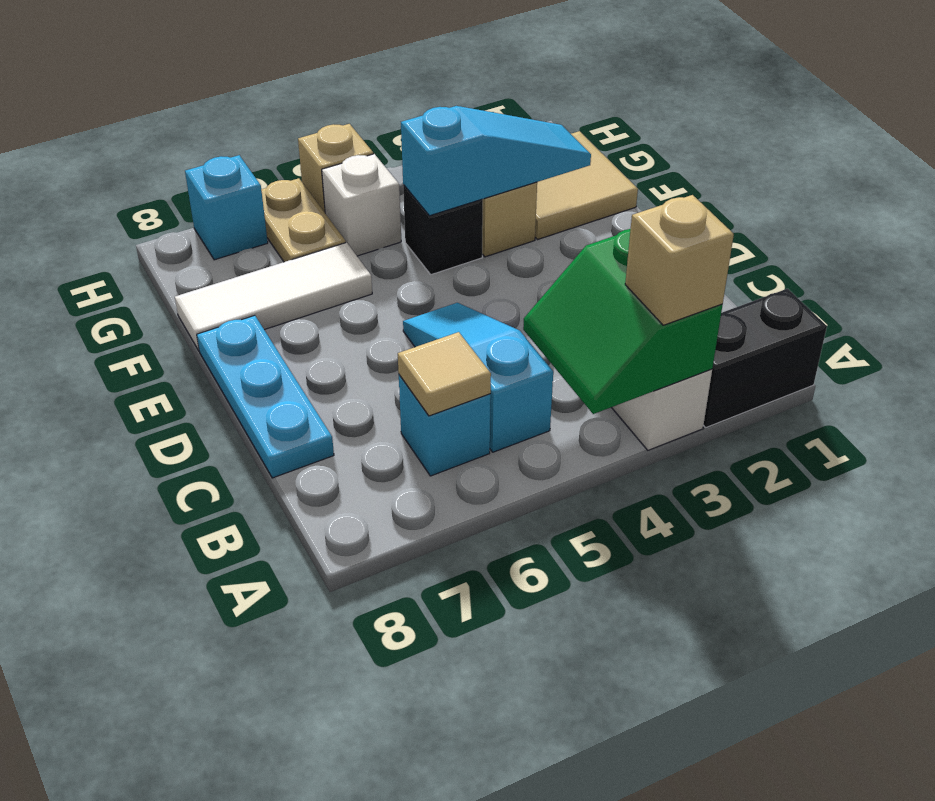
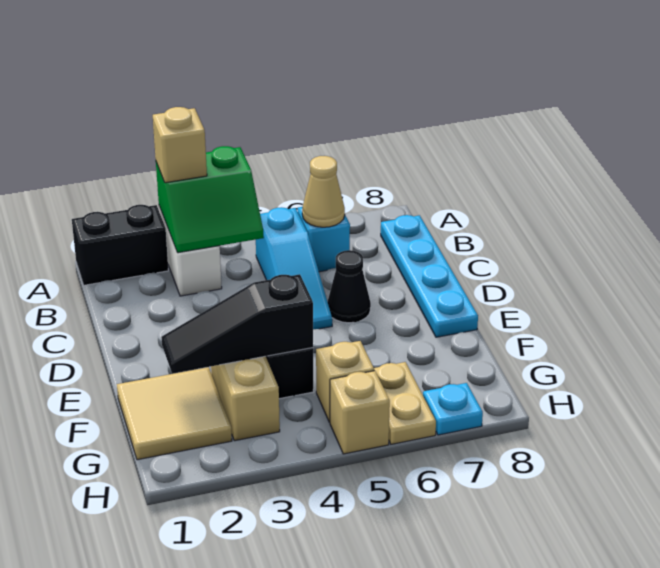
green 2x2 slope [523,229,722,414] -> green 2x2 slope turned to [156,146,264,253]
tan 1x1 tile [398,332,491,416] -> tan 1x1 cone [302,156,345,227]
cyan 1x3 plate [197,315,334,478] -> cyan 1x4 plate [381,215,478,337]
none -> black 1x1 cone [327,250,371,323]
cyan 1x3 slope [401,106,591,216] -> black 1x3 slope [161,274,313,374]
white 1x3 tile [175,242,372,351] -> none
white 1x1 brick [322,154,401,256] -> tan 1x1 brick [316,341,374,422]
cyan 1x1 brick [185,155,268,260] -> cyan 1x1 plate [423,383,483,435]

